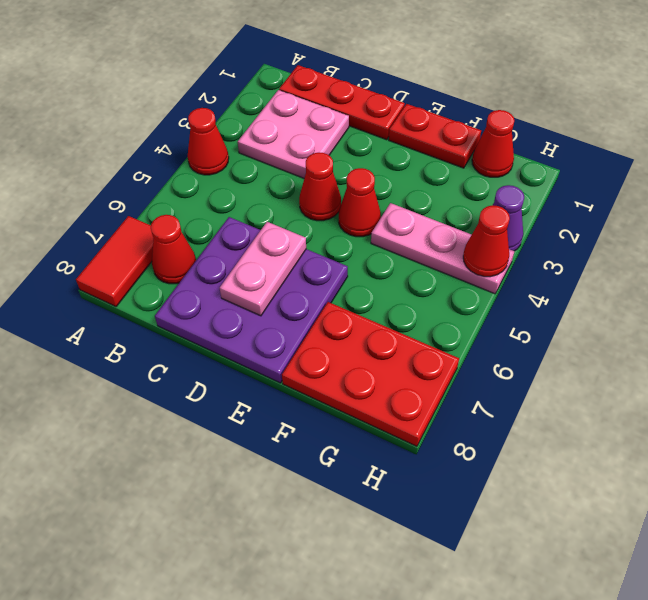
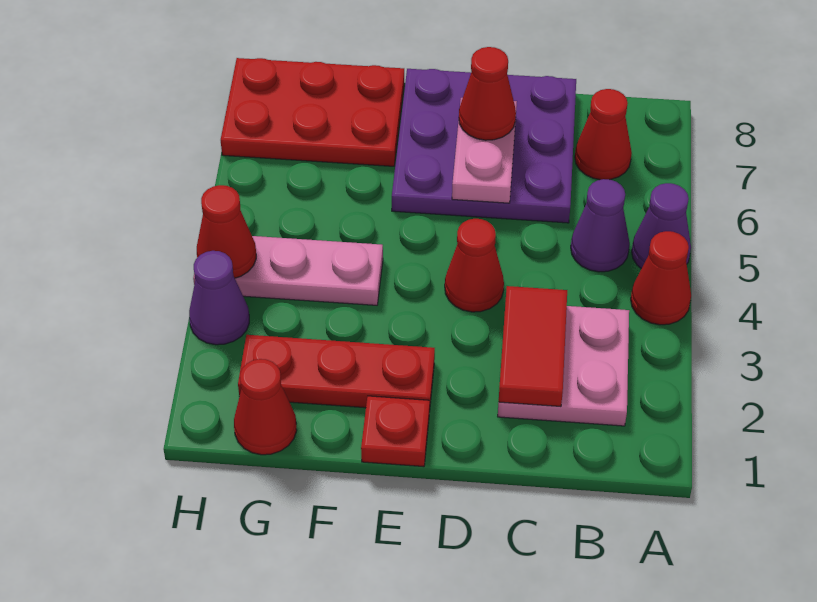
none -> purple 1x1 cone [632,183,691,269]
red 1x2 tile [76,216,154,307] -> red 1x2 tile moved to [499,286,567,406]
red 1x3 plate [279,65,405,140] -> red 1x3 plate moved to [238,335,435,412]
none -> purple 1x1 cone [571,179,630,272]
red 1x2 plate [389,104,481,168] -> red 1x1 plate [361,396,430,467]
red 1x1 cone [339,168,381,237] -> red 1x1 cone moved to [459,47,516,140]

